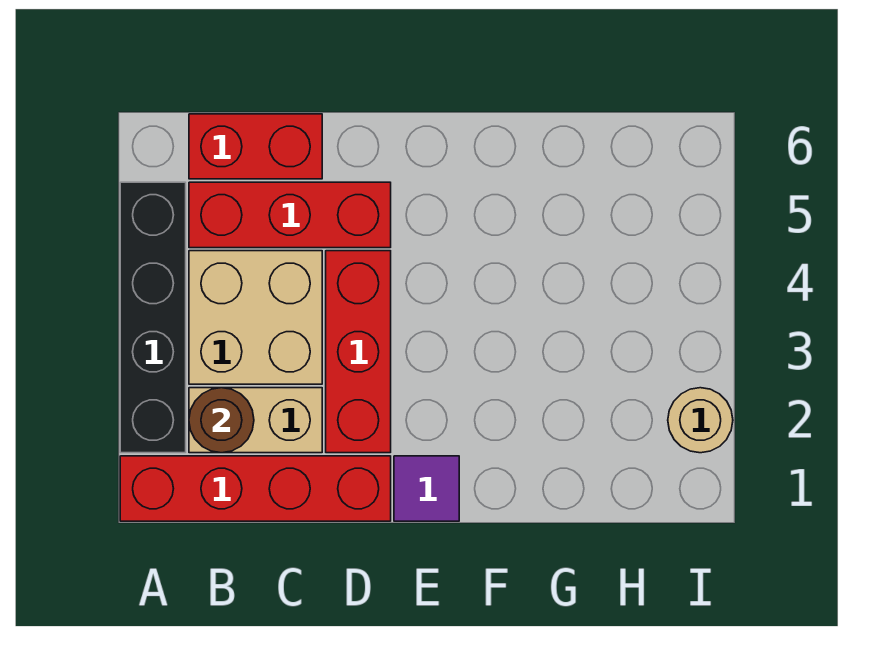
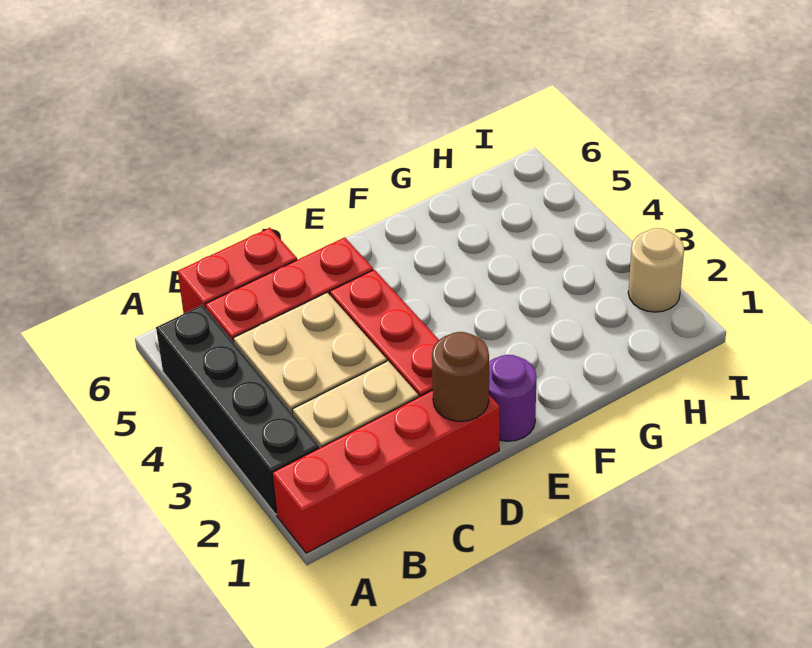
brown 1x1 round brick [189,388,254,453] -> brown 1x1 round brick moved to [432,332,489,421]
purple 1x1 tile [394,456,459,521] -> purple 1x1 round brick [489,355,537,441]

